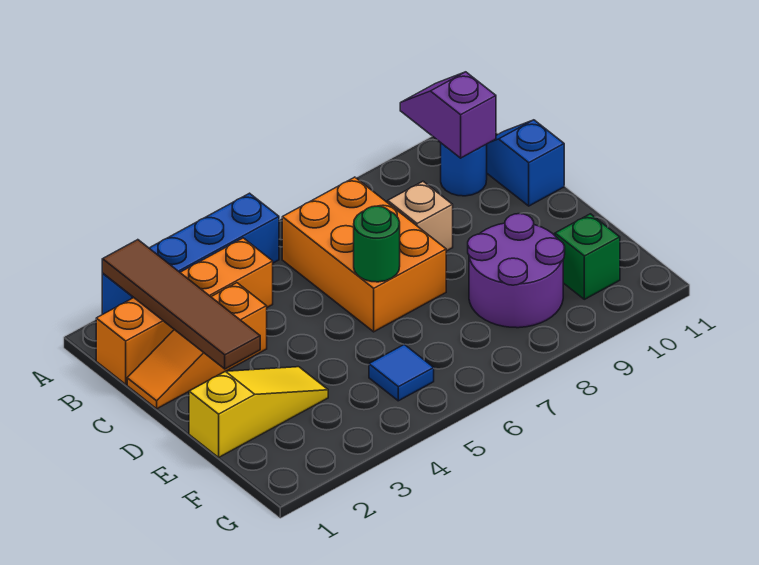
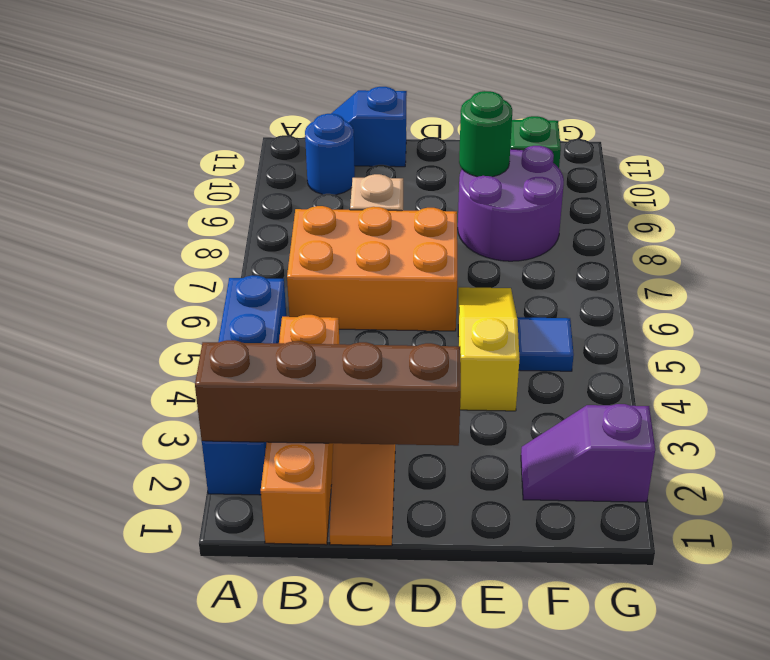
brown 1x4 tile [102,240,260,369] -> brown 1x4 brick [195,340,461,446]
purple 1x2 slope [400,72,496,158] -> purple 1x2 slope moved to [521,404,655,502]
green 1x1 round brick [354,206,400,282] -> green 1x1 round brick moved to [459,91,512,177]
yellow 1x3 slope [189,367,328,457] -> yellow 1x3 slope moved to [458,287,520,411]

